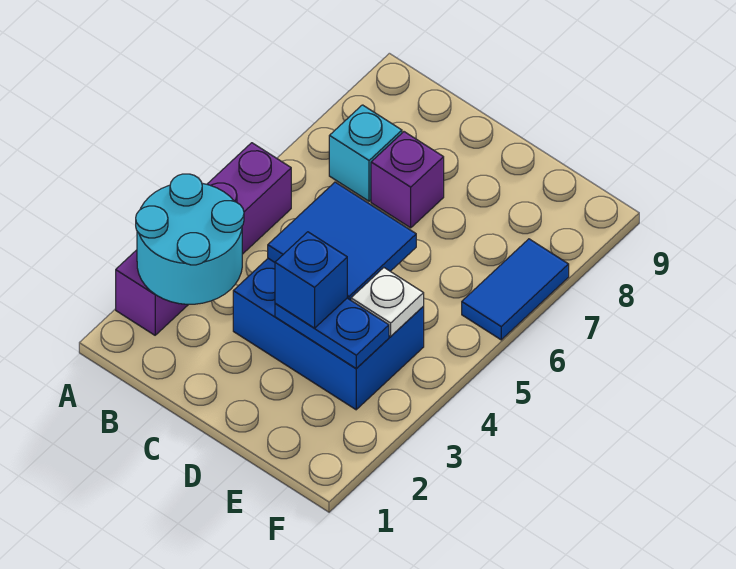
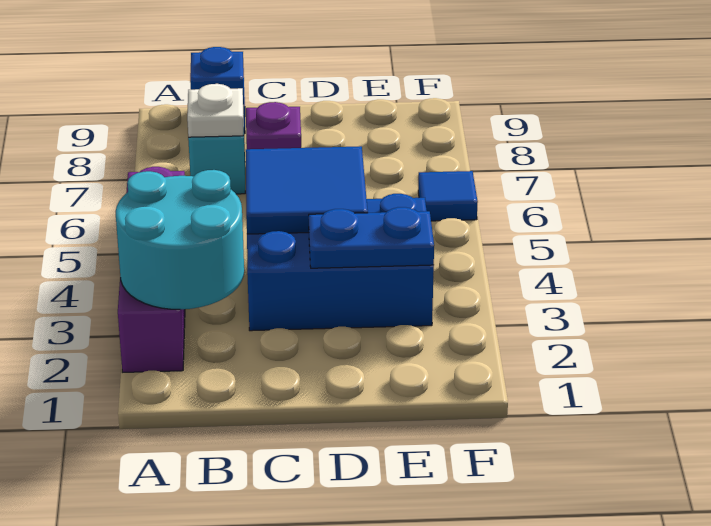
blue 1x1 brick [275,232,347,328] -> blue 1x1 brick moved to [190,47,245,134]
white 1x1 plate [351,268,424,336] -> white 1x1 plate moved to [187,84,243,137]
blue 1x2 tile [462,239,569,340] -> blue 1x1 tile [418,171,478,221]

